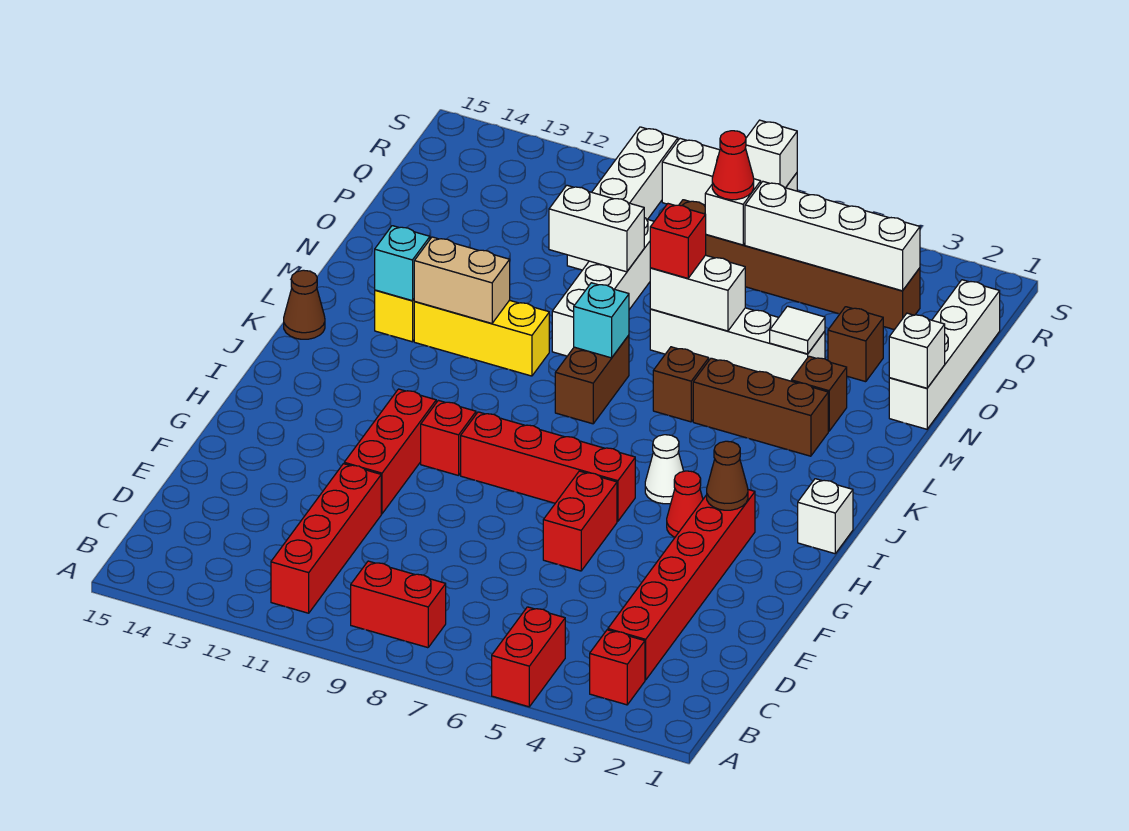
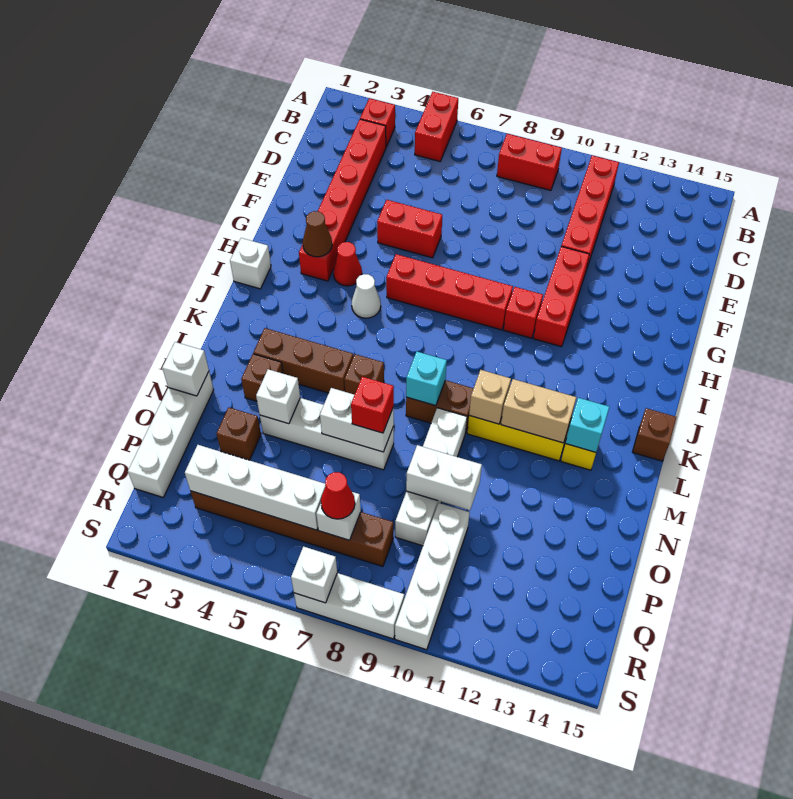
red 1x2 brick [543,471,617,571] -> red 1x2 brick turned to [377,200,442,258]
brown 1x2 brick [555,335,629,424] -> brown 1x2 brick turned to [406,380,474,431]
brown 1x1 cone [284,270,325,339] -> brown 1x1 brick [633,408,676,461]
none -> tan 1x1 brick [469,370,511,424]
white 1x1 tile [770,306,825,354] -> white 1x1 brick [256,369,300,424]

